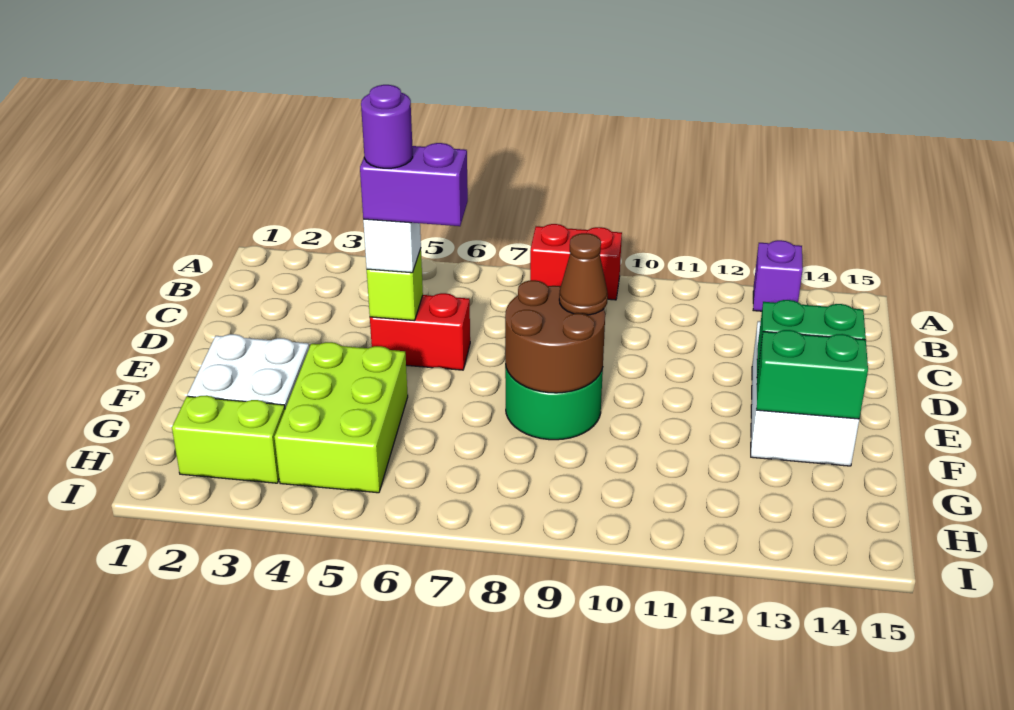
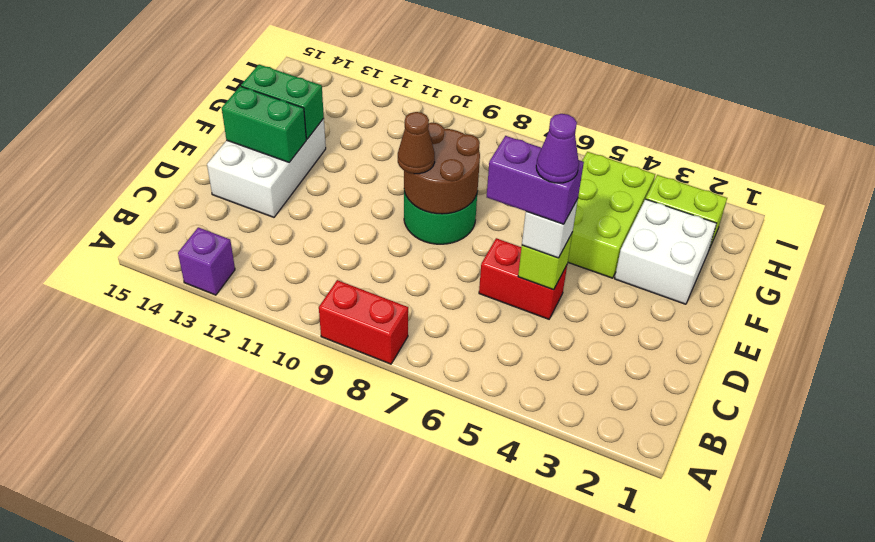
purple 1x1 round brick [361,85,413,168] -> purple 1x1 cone [536,114,579,183]

